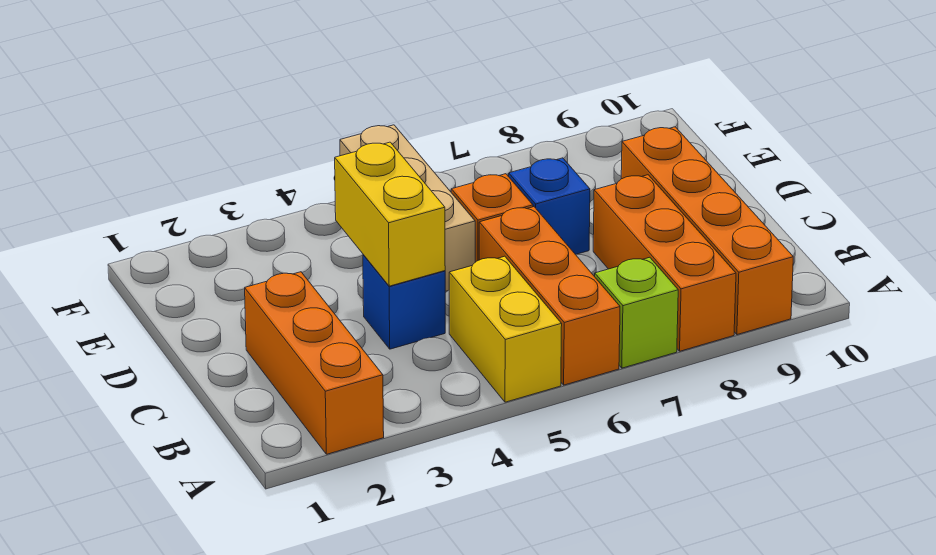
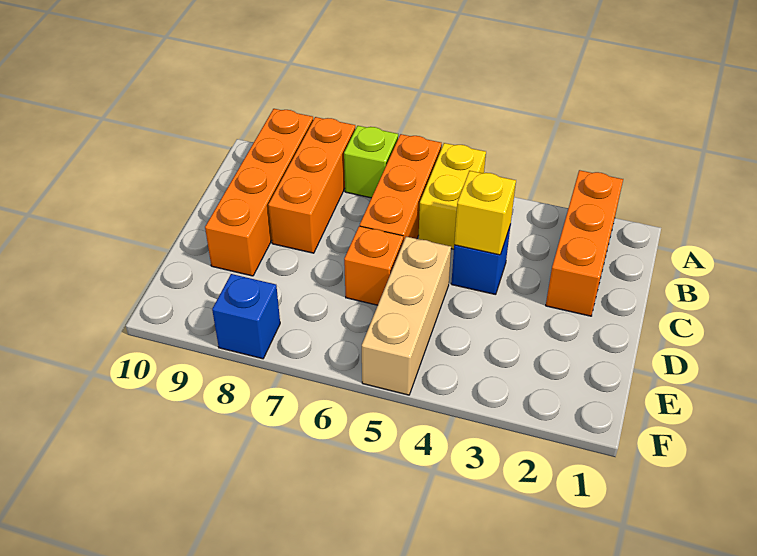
yellow 1x2 brick [335,142,445,286] -> yellow 1x1 brick [454,171,516,255]
blue 1x1 brick [509,158,590,254] -> blue 1x1 brick moved to [212,274,280,359]

